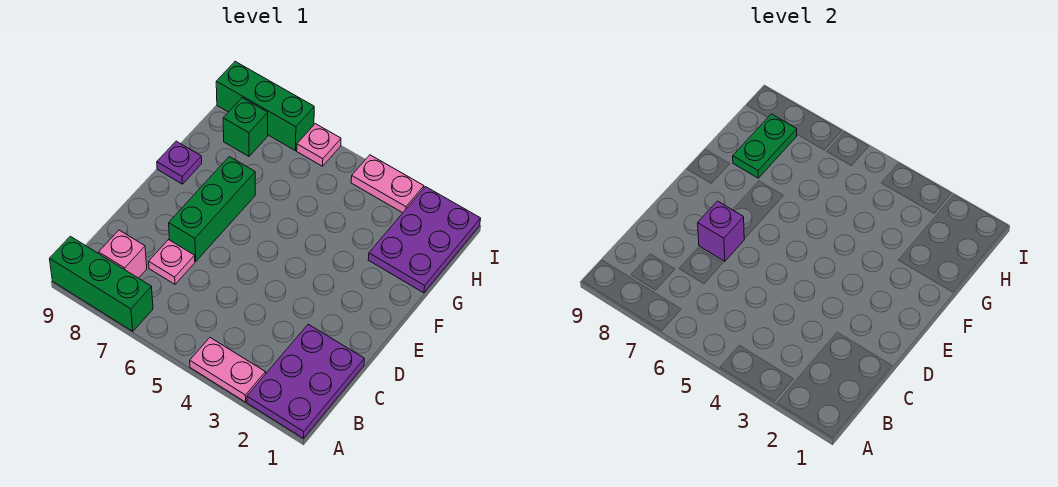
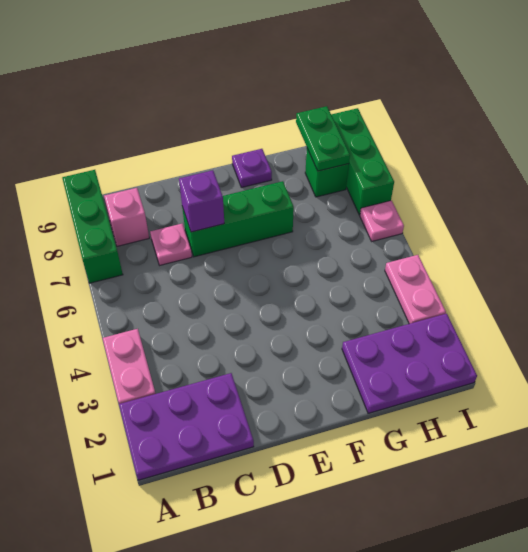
green 1x2 plate [733,114,797,178] -> green 1x2 plate turned to [296,106,350,171]

